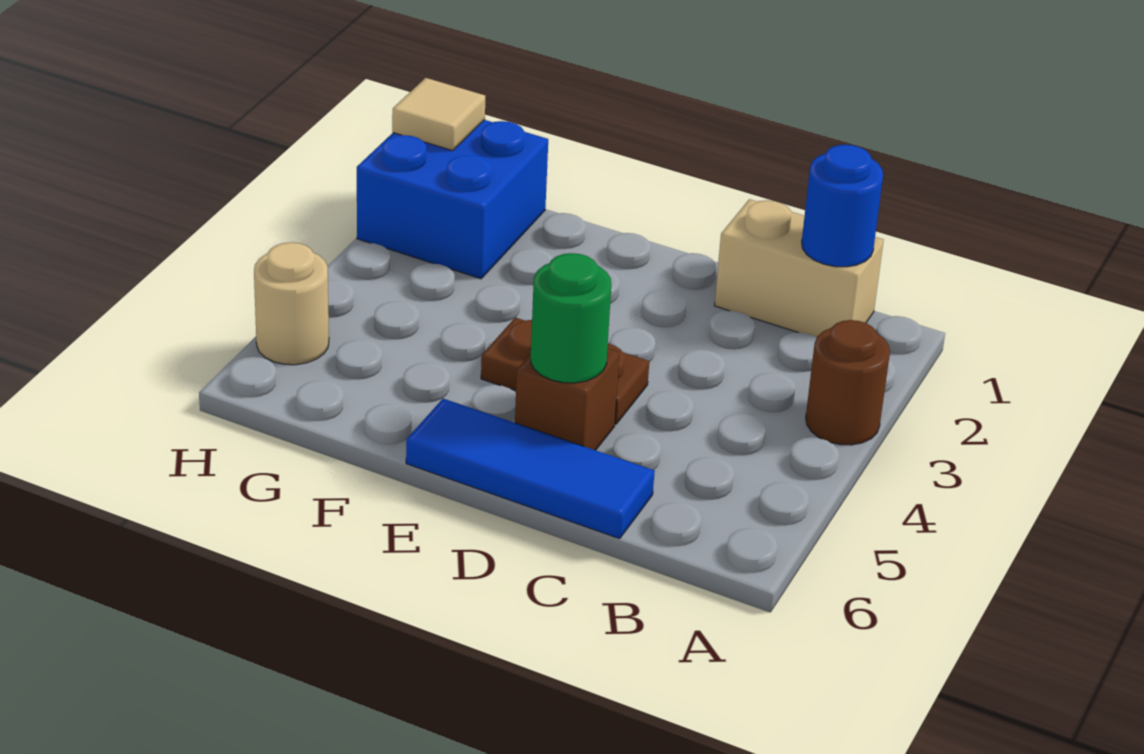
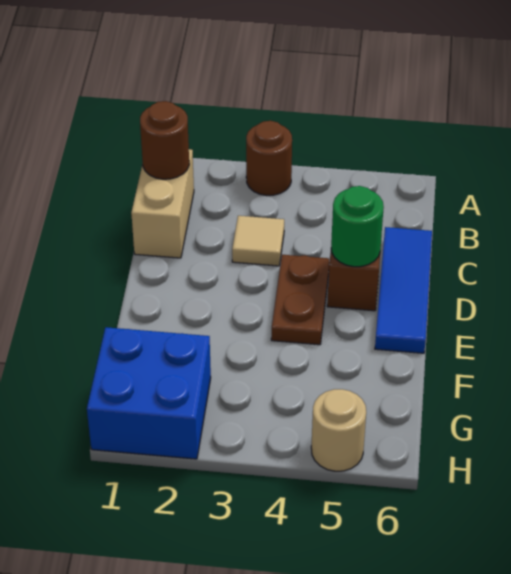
blue 1x1 round brick [802,145,883,267] -> brown 1x1 round brick [140,101,189,179]
tan 1x1 tile [392,78,485,151] -> tan 1x1 tile moved to [232,216,284,266]

